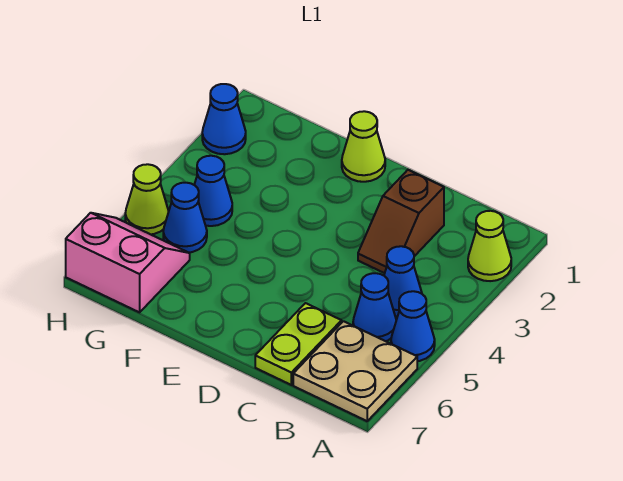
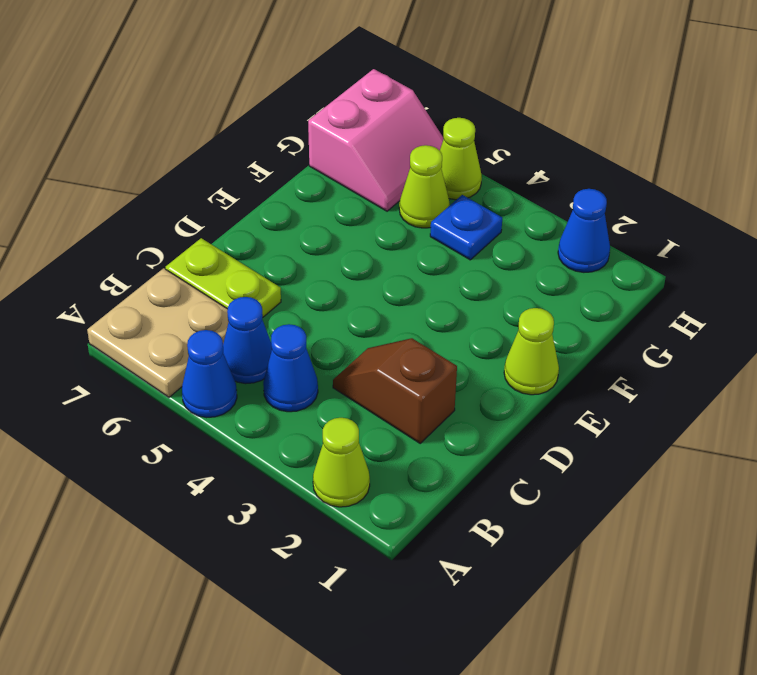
blue 1x1 cone [194,156,232,226] -> blue 1x1 plate [430,195,502,260]
blue 1x1 cone [163,183,207,253] -> lime 1x1 cone [399,145,450,228]

